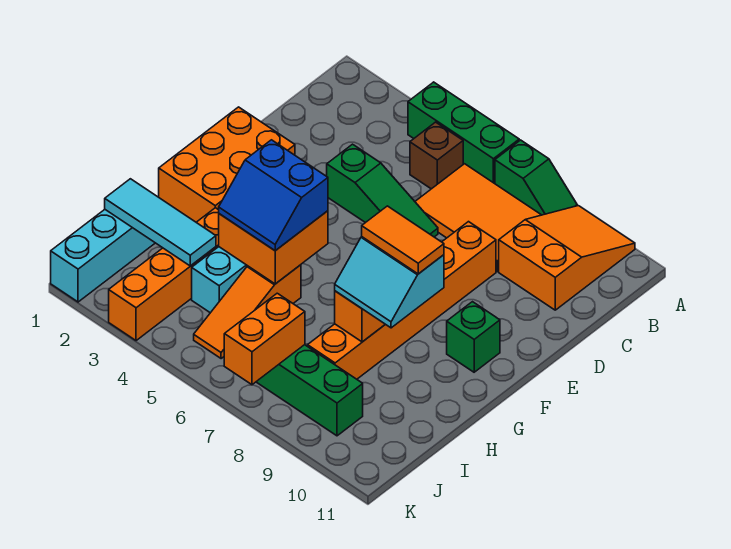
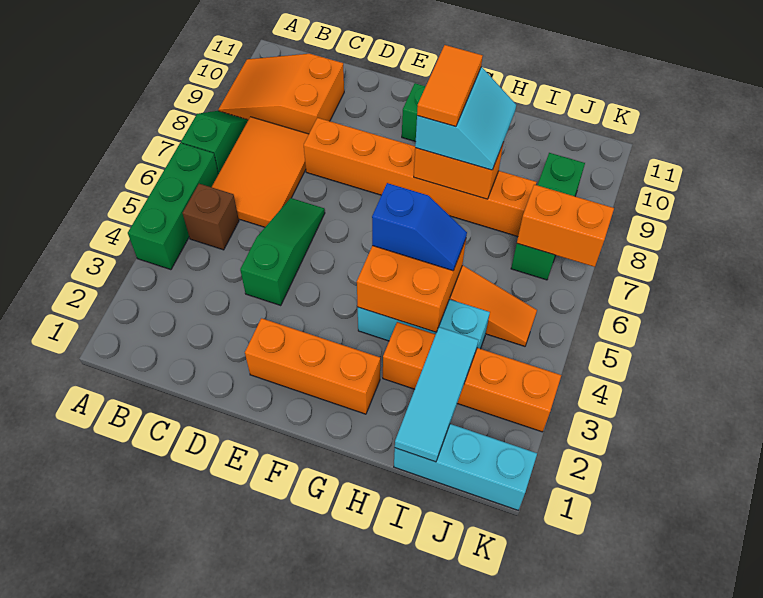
orange 2x3 brick [159,107,295,222] -> orange 1x3 brick [245,318,380,414]
blue 2x2 slope [219,140,328,251] -> blue 1x2 slope [372,183,467,271]

